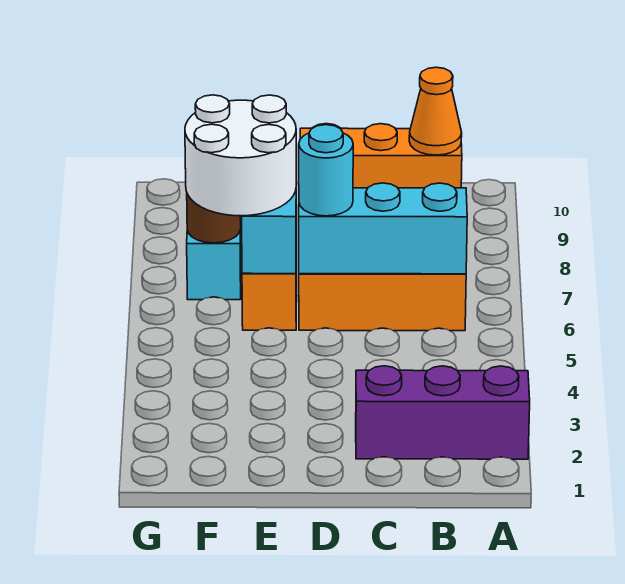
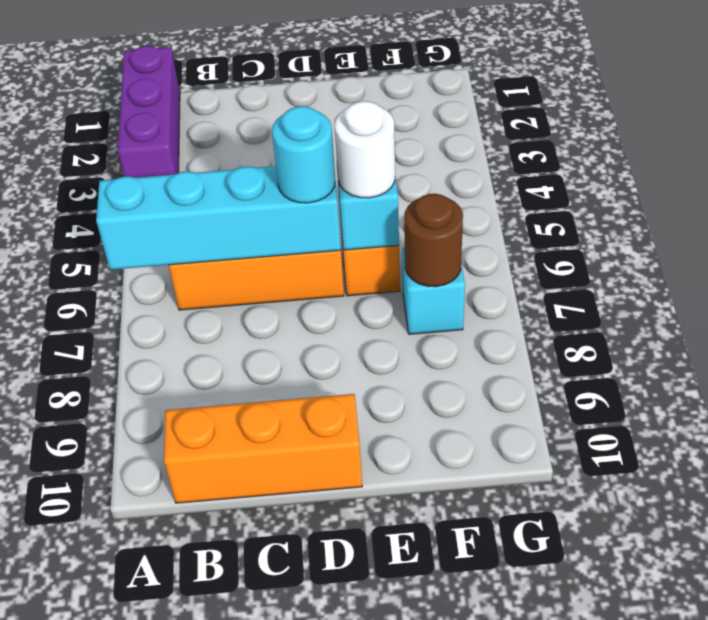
purple 1x3 brick [356,366,530,459] -> purple 1x3 brick turned to [118,46,180,178]
cyan 1x3 brick [299,183,467,274] -> cyan 1x4 brick [96,166,341,270]
orange 1x1 cone [409,67,462,155] -> none
white 2x2 round brick [185,95,296,216] -> white 1x1 round brick [335,101,395,198]

